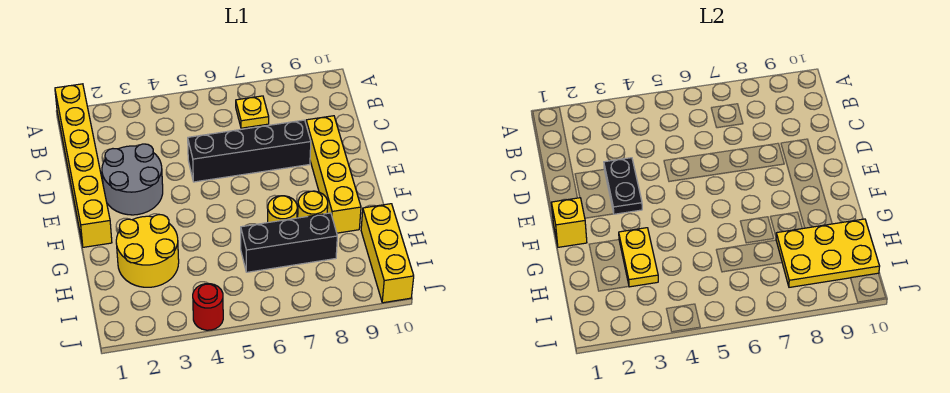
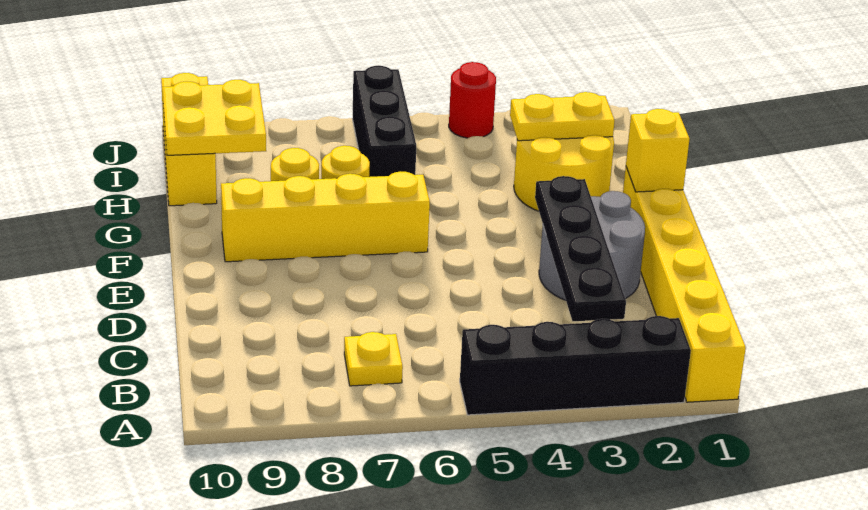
black 1x2 plate [604,158,642,214] -> black 1x4 plate [535,176,626,321]
black 1x4 brick [188,120,311,182] -> black 1x4 brick moved to [460,316,691,415]
yellow 1x4 brick [306,116,361,233] -> yellow 1x4 brick turned to [221,172,430,262]
yellow 1x2 plate [619,228,658,287] -> yellow 1x2 plate turned to [510,92,615,141]
black 1x3 brick [241,213,337,272] -> black 1x3 brick turned to [352,66,416,177]
yellow 2x3 plate [776,219,880,287] -> yellow 2x2 plate [163,80,266,155]

